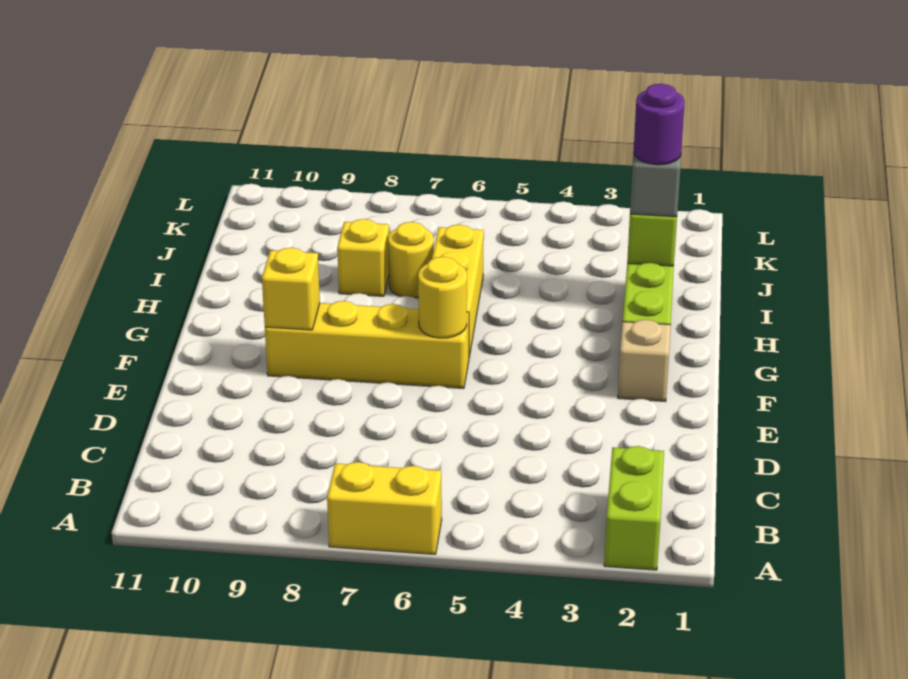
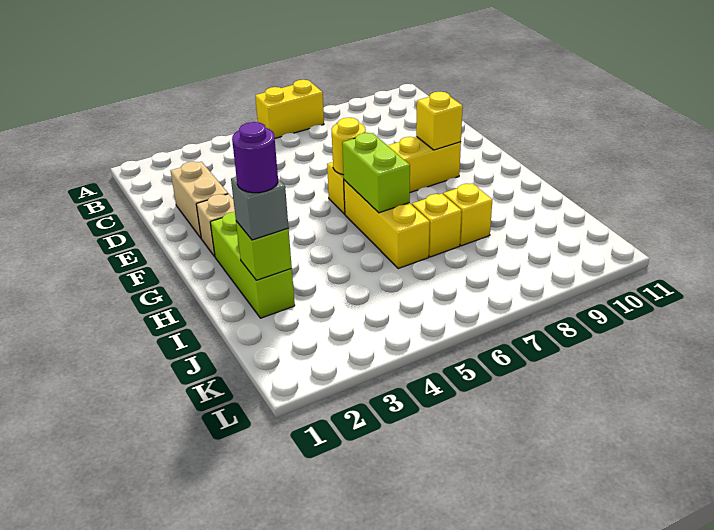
lime 1x2 brick [604,446,664,570] -> lime 1x2 brick moved to [342,133,410,213]
none -> tan 1x2 brick [171,162,228,238]
yellow 1x1 round brick [388,222,434,298] -> yellow 1x1 brick [412,194,461,257]

